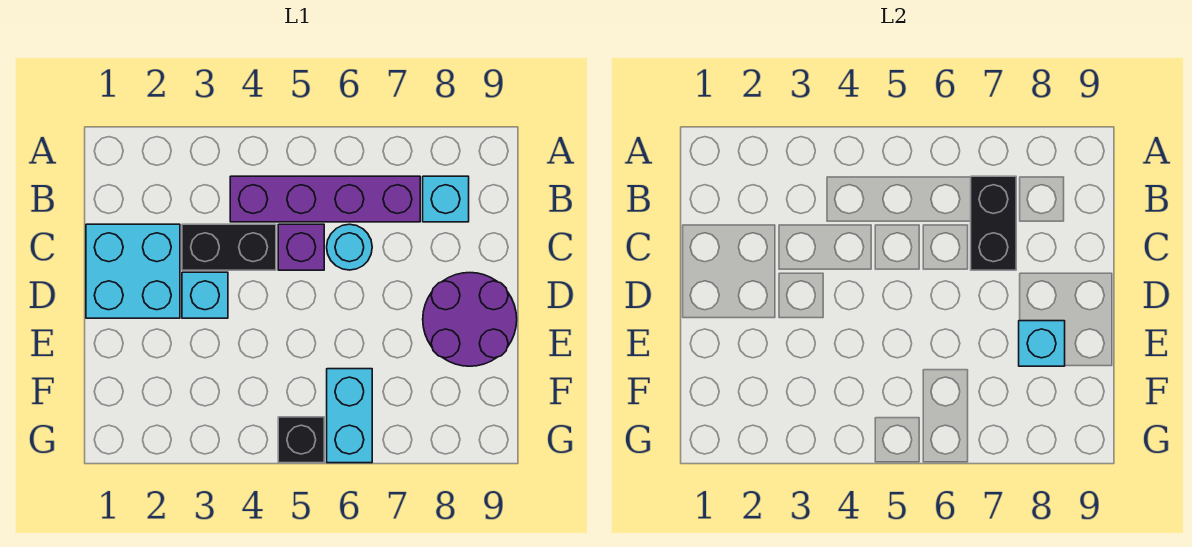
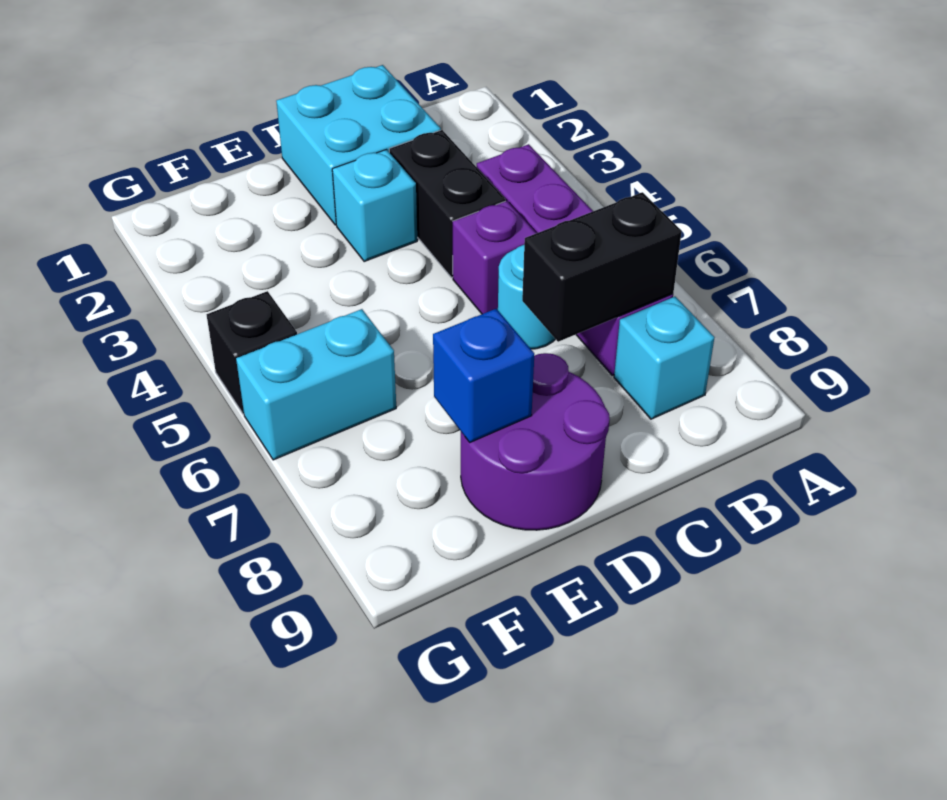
cyan 1x1 brick [1019,321,1065,366] -> blue 1x1 brick [433,309,534,442]

